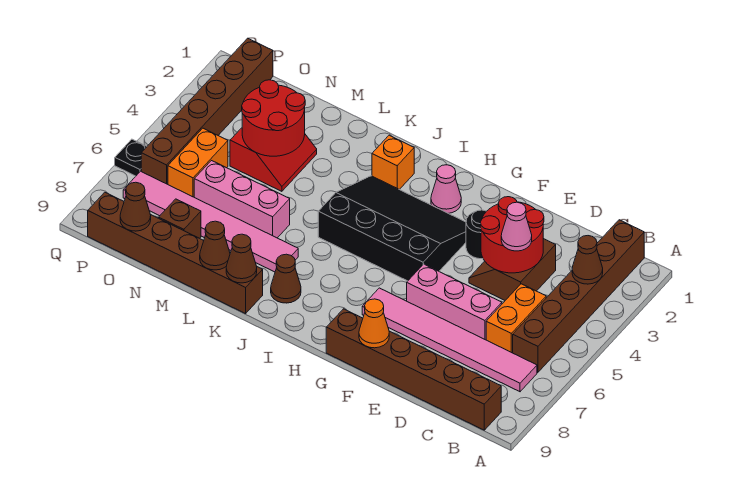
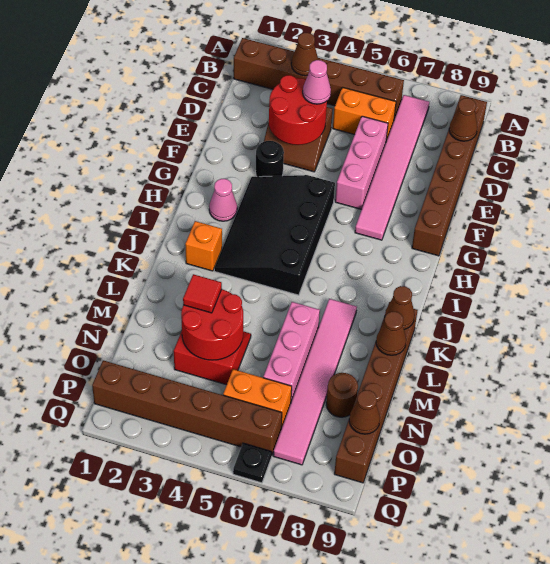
orange 1x1 cone [359,299,389,348] -> none
brown 1x1 cone [271,254,301,303] -> brown 1x1 cone moved to [449,98,477,141]
none -> red 1x1 tile [183,274,222,313]
brown 1x1 brick [159,199,201,238] -> brown 1x1 round brick [326,373,358,417]

